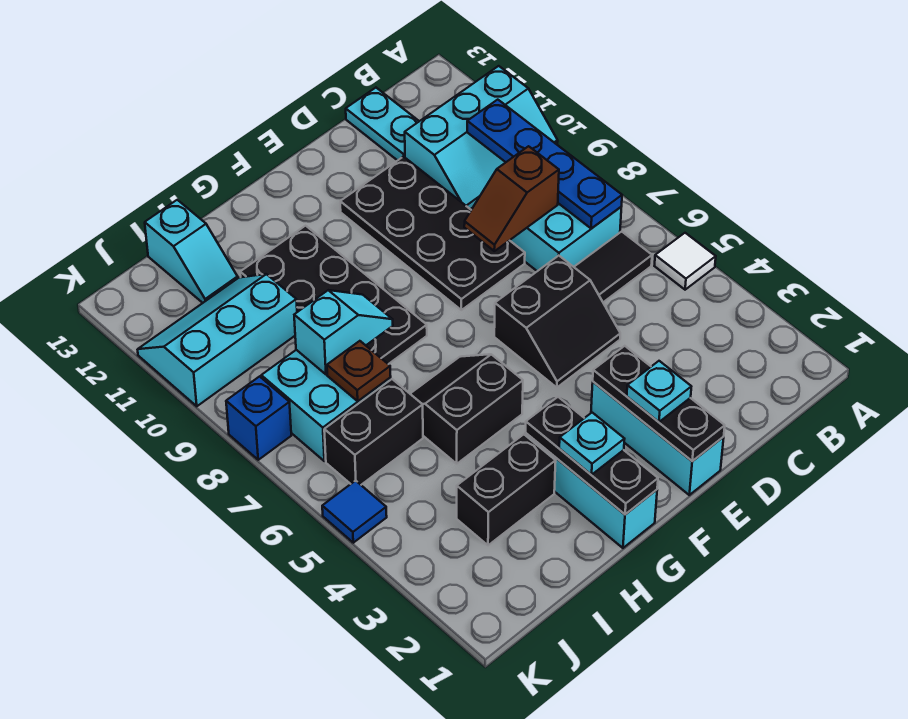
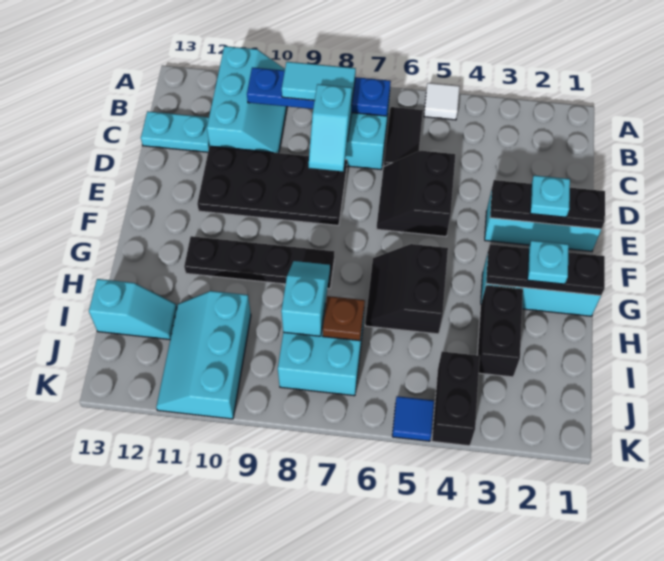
none -> cyan 1x2 tile [282,62,356,100]
brown 1x2 slope [464,146,559,251] -> cyan 1x2 slope [309,84,352,172]
black 2x2 slope [494,256,620,388] -> black 2x2 slope turned to [376,151,456,236]
black 2x4 plate [240,226,427,364] -> black 1x4 plate [184,236,335,289]
black 1x2 brick [324,379,423,485] -> black 1x2 brick moved to [432,352,480,446]
blue 1x1 brick [226,376,291,460] -> none

